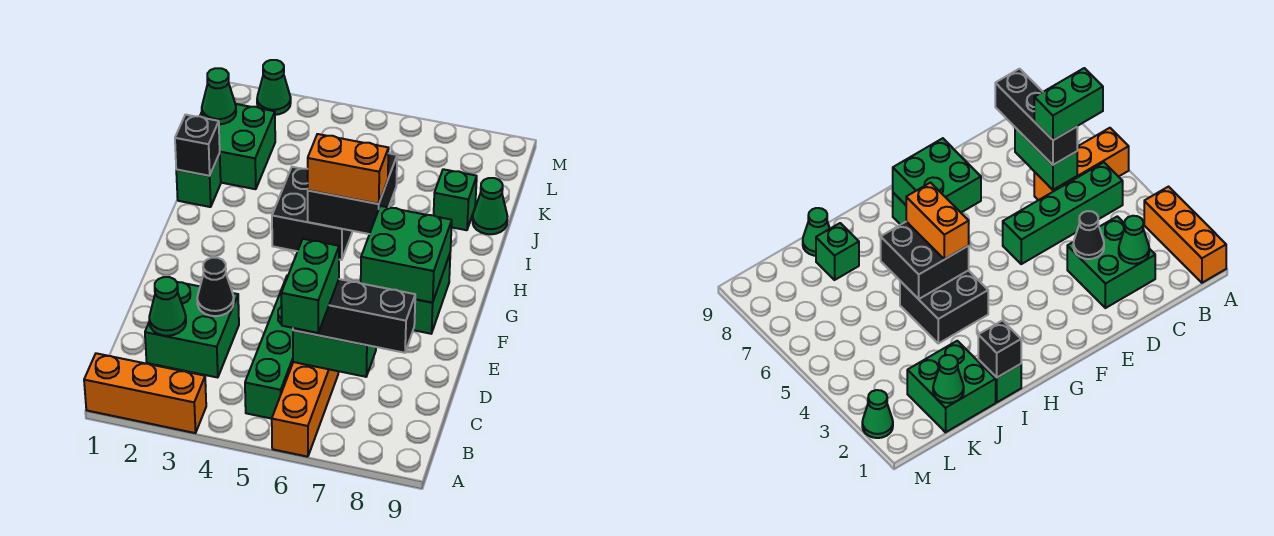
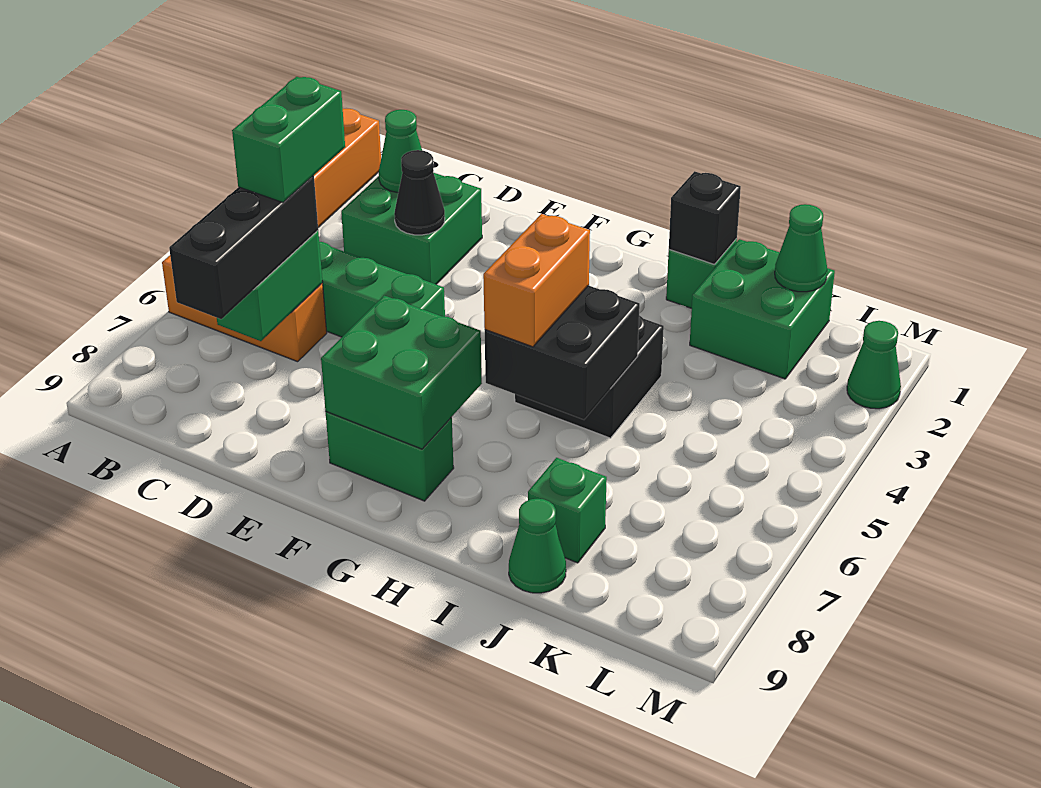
green 1x2 brick [281,239,339,333] -> green 1x2 brick turned to [232,77,345,203]

